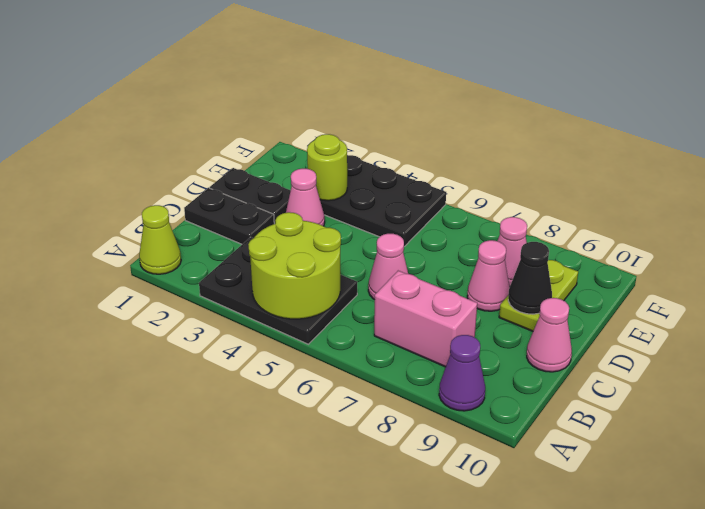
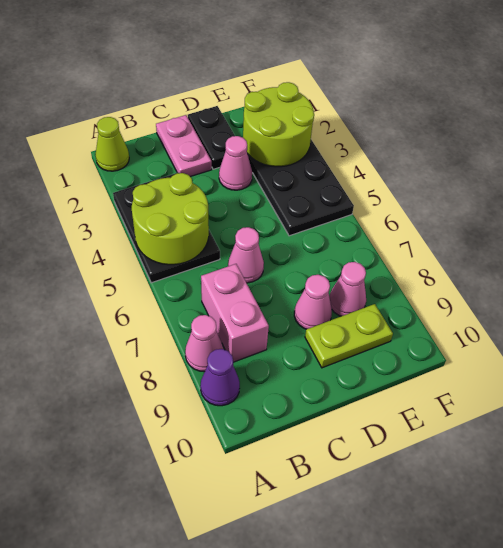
black 1x2 plate [184,188,274,244] -> pink 1x2 plate [156,115,212,177]
pink 1x1 cone [527,298,572,372] -> pink 1x1 cone moved to [185,315,223,372]
black 1x1 cone [508,242,552,314] -> none
lime 1x1 round brick [307,134,347,201] -> lime 2x2 round brick [243,82,314,167]

